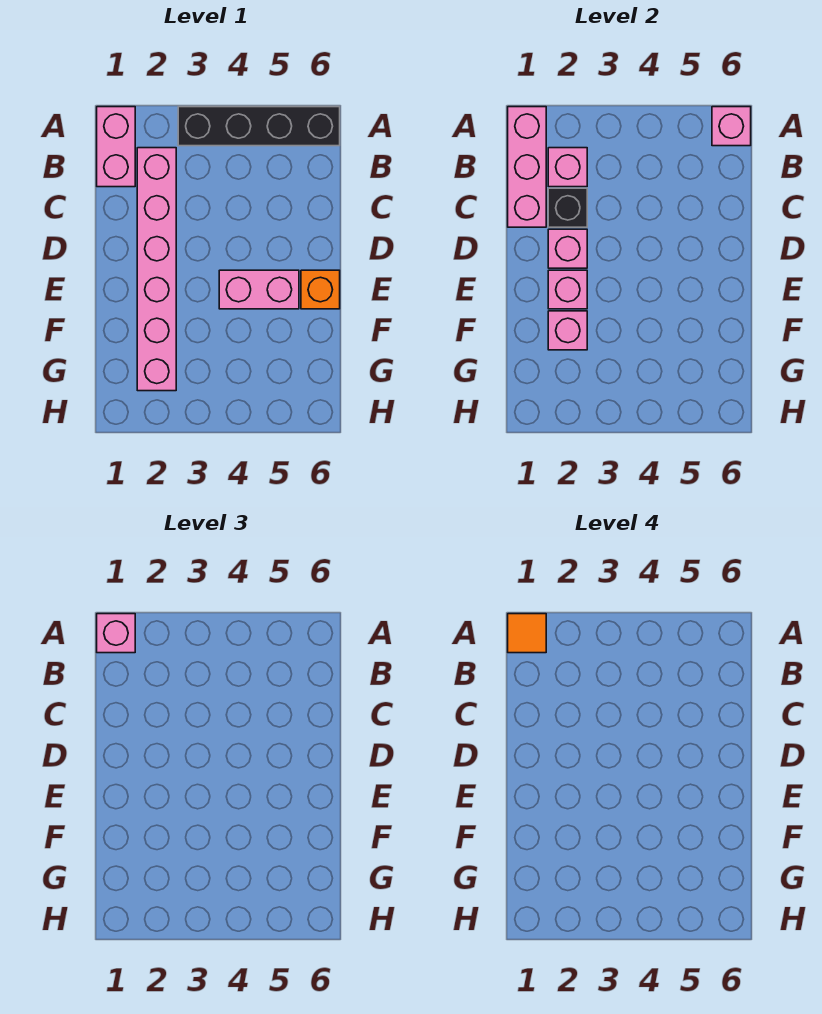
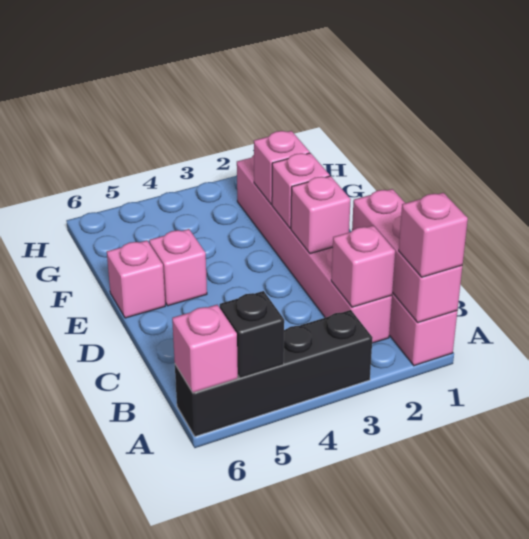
orange 1x1 tile [508,614,546,653] -> none
black 1x1 brick [548,188,587,227] -> black 1x1 brick moved to [220,291,284,378]
pink 1x2 brick [219,270,299,309] -> pink 1x1 brick [149,229,207,306]
orange 1x1 brick [301,270,340,309] -> pink 1x1 brick [107,240,165,318]

